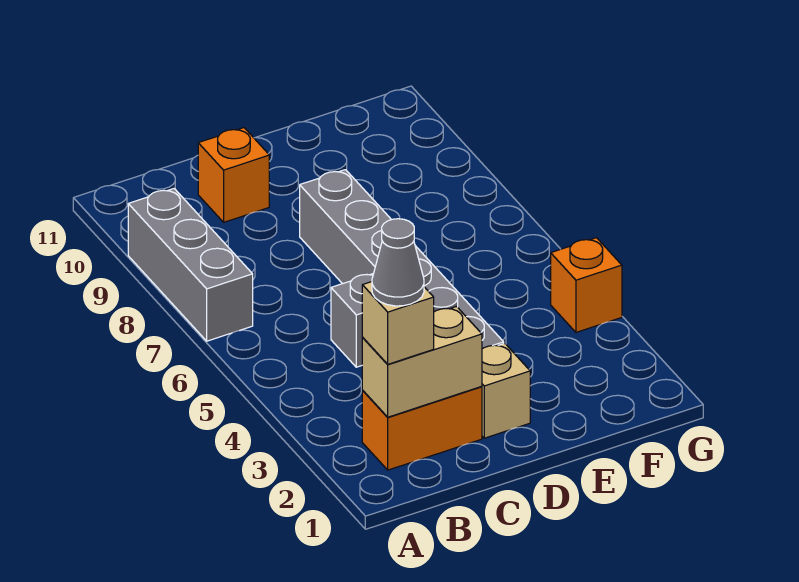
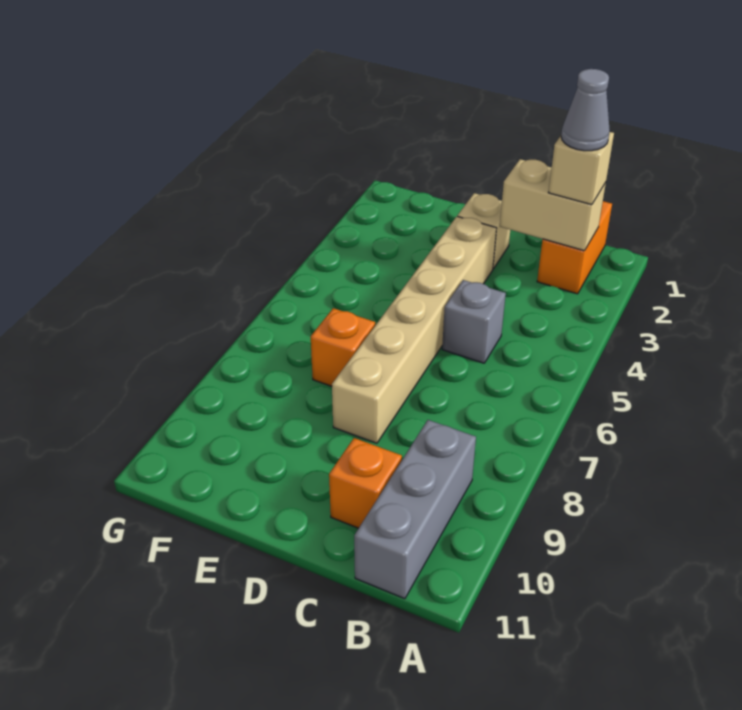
grey 1x3 brick [128,189,253,341] -> grey 1x3 brick moved to [354,420,476,599]
orange 1x2 brick [362,386,482,470] -> orange 1x2 brick turned to [537,201,612,294]
grey 1x6 brick [300,170,504,349] -> tan 1x6 brick [332,216,497,443]
orange 1x1 brick [551,238,622,332] -> orange 1x1 brick moved to [311,308,375,386]

